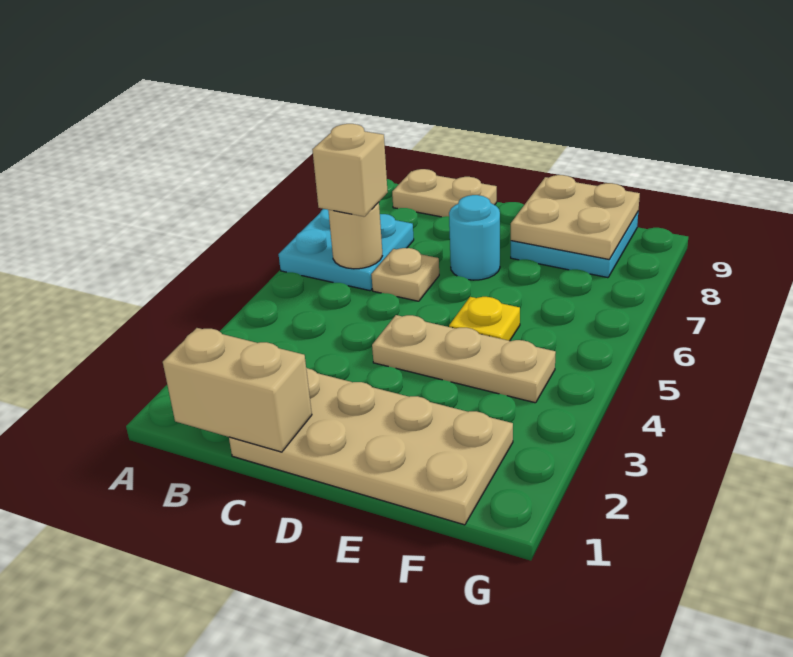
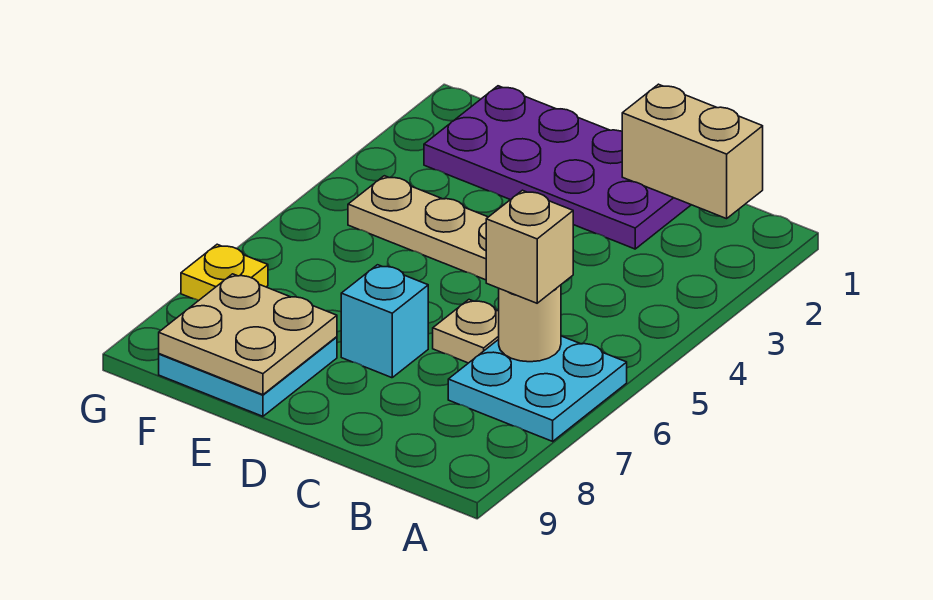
tan 1x2 plate [392,169,497,217] -> none
tan 2x4 plate [229,368,513,525] -> purple 2x4 plate [424,86,691,249]
cyan 1x1 round brick [449,195,500,280] -> cyan 1x1 brick [341,265,428,378]
yellow 1x1 plate [449,297,520,341] -> yellow 1x1 plate moved to [181,244,268,300]

